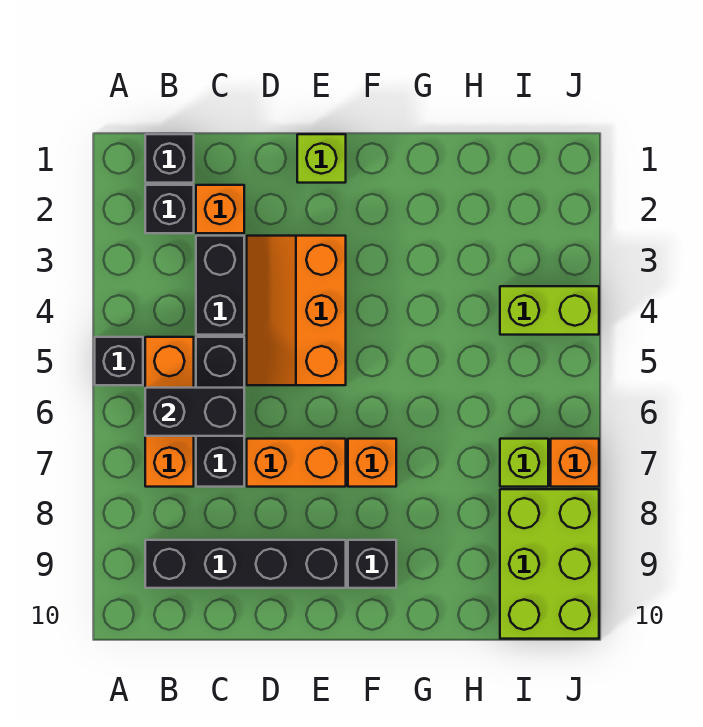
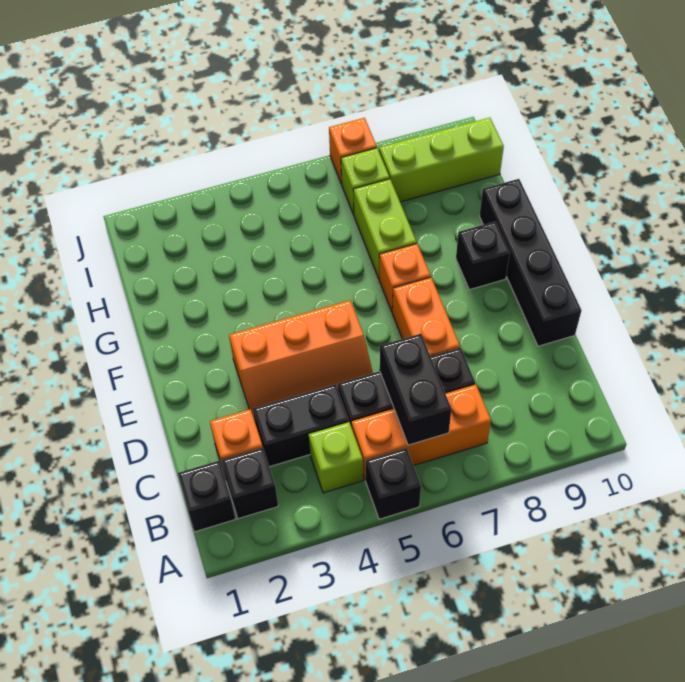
black 1x4 brick [145,540,346,588] -> black 1x4 brick moved to [480,179,581,346]
lime 1x1 brick [297,134,346,183] -> lime 1x1 brick moved to [309,422,363,493]
lime 1x2 brick [500,286,599,335] -> lime 1x2 brick moved to [353,179,417,278]
lime 2x3 brick [500,489,599,639] -> lime 1x3 brick [379,118,504,202]

